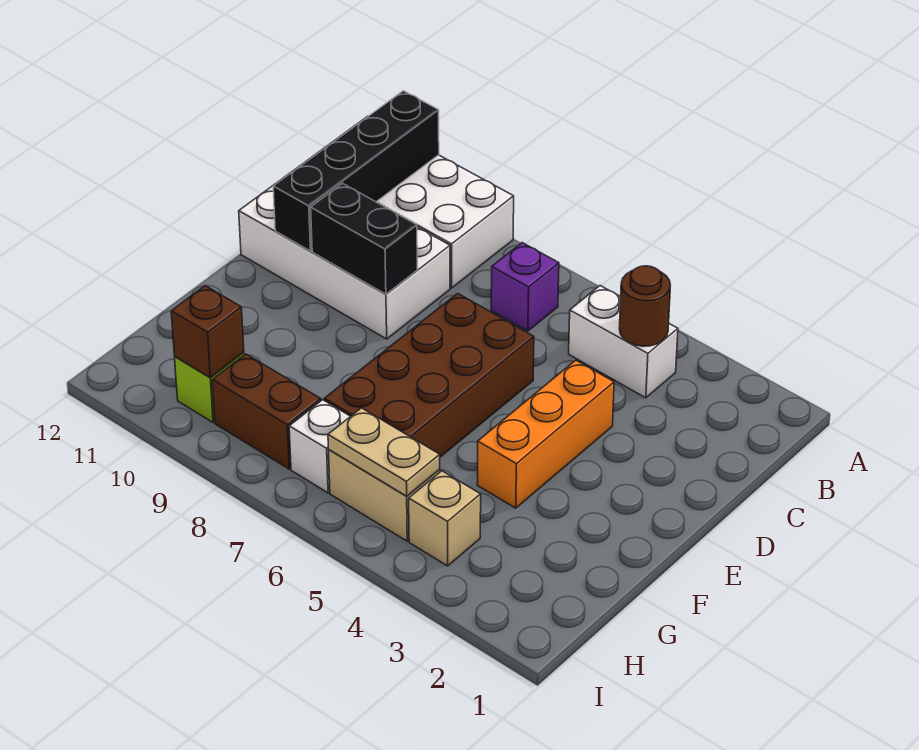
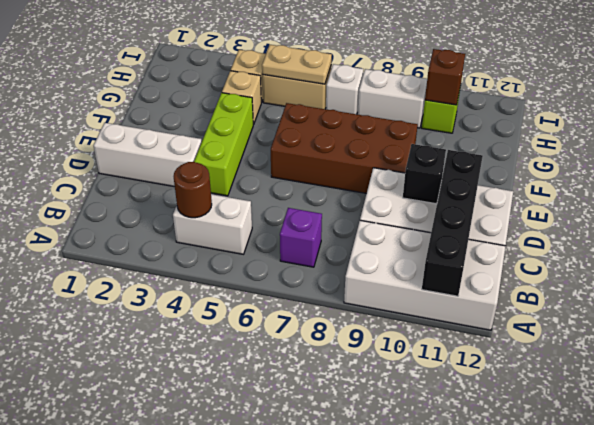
none -> white 1x3 brick [93,123,202,187]
orange 1x3 brick [477,360,614,508] -> lime 1x3 brick [194,93,254,196]
brown 2x4 brick [324,293,534,457] -> brown 2x4 brick turned to [271,103,418,193]
black 1x2 brick [311,183,417,294] -> black 1x1 brick [403,144,446,204]
none -> tan 1x1 brick [222,71,261,124]
brown 1x2 brick [212,354,321,469] -> white 1x2 brick [358,69,427,128]

